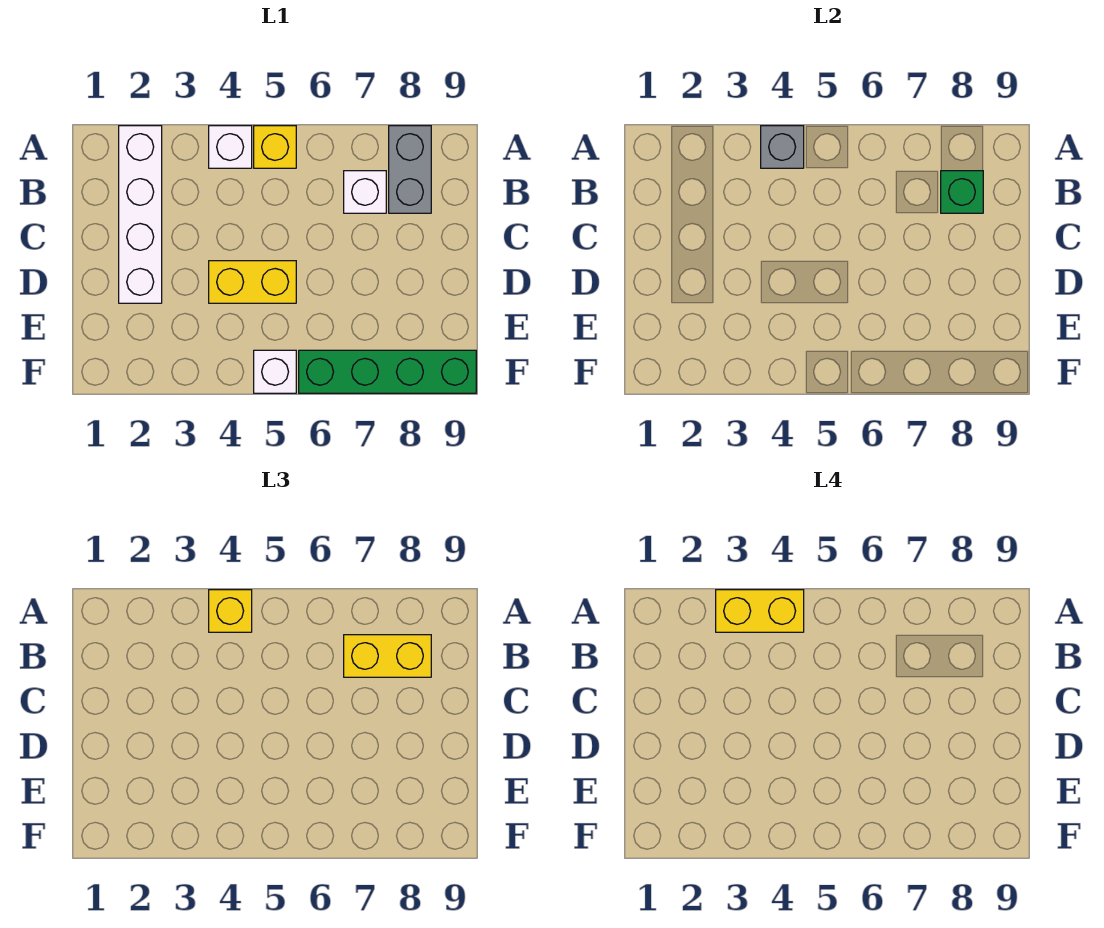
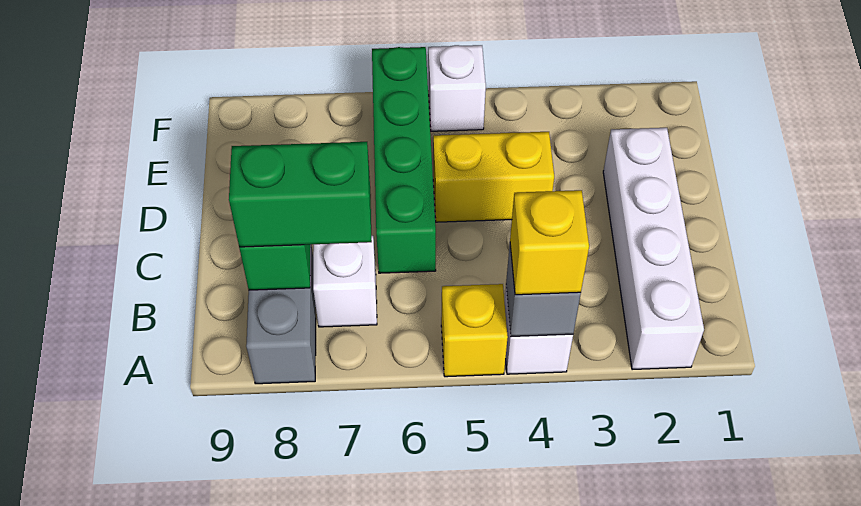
yellow 1x2 brick [716,590,804,632] -> none
yellow 1x2 brick [344,635,431,677] -> green 1x2 brick [229,142,372,247]
green 1x4 brick [299,350,476,393] -> green 1x4 brick turned to [372,47,436,273]

